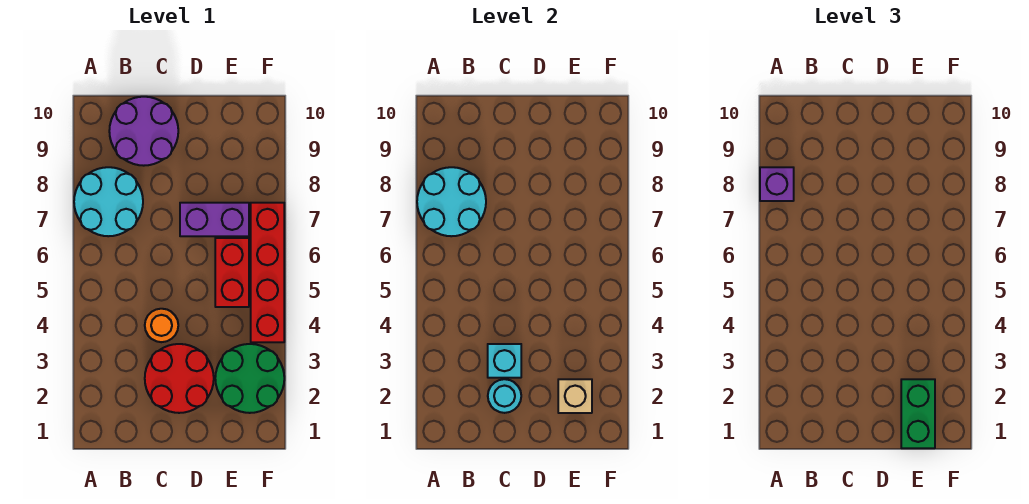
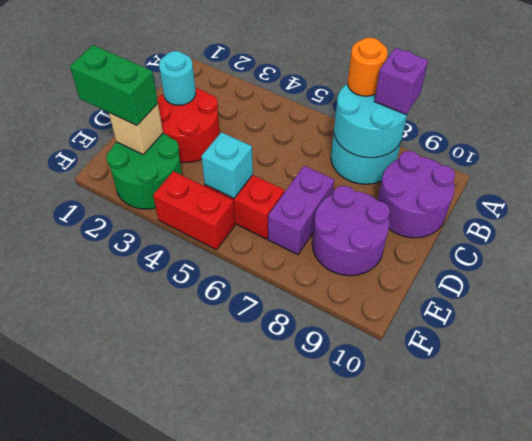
cyan 1x1 brick [488,344,521,378] -> cyan 1x1 brick moved to [201,132,253,198]
orange 1x1 round brick [145,309,178,342] -> orange 1x1 round brick moved to [348,37,388,96]
none -> purple 2x2 round brick [312,186,390,276]
red 1x4 brick [251,203,284,342] -> red 1x2 brick [153,171,235,250]

